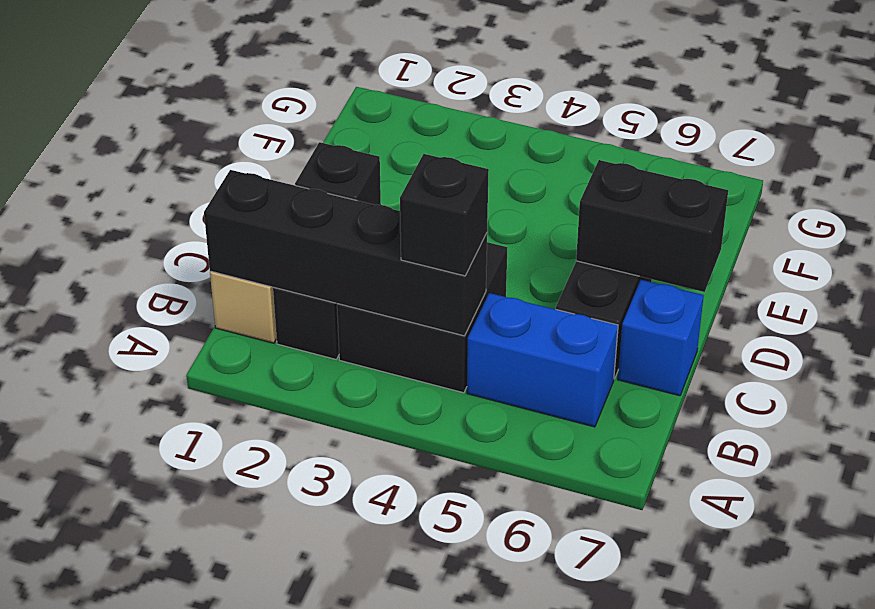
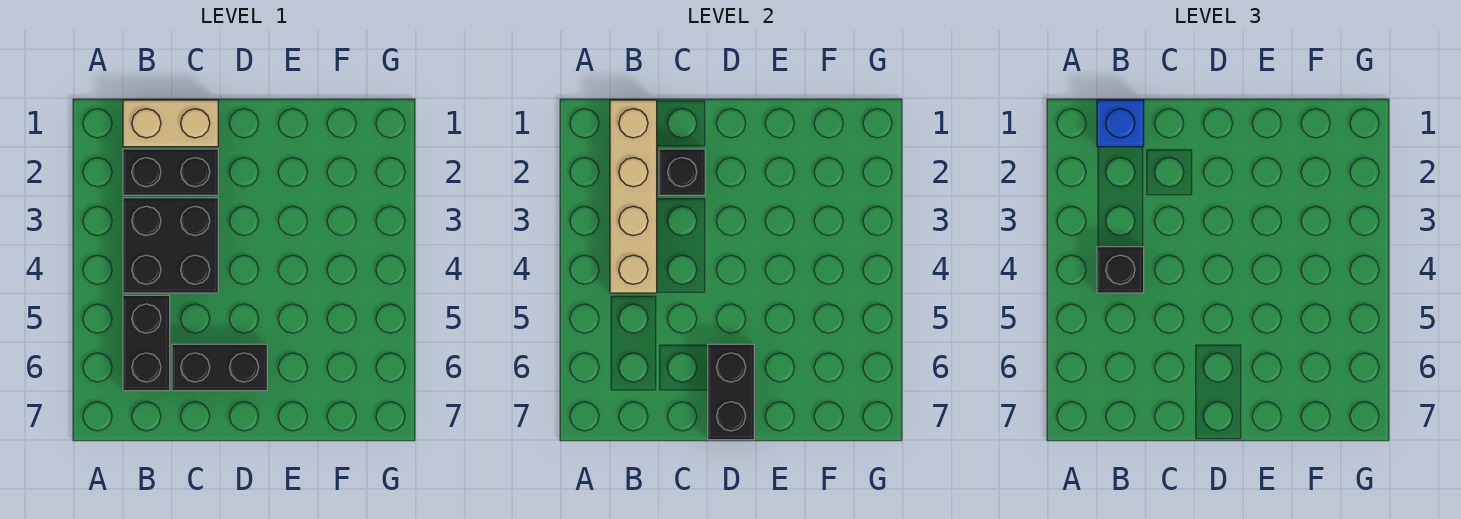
black 1x4 brick [204,170,487,336] -> tan 1x4 brick [610,100,657,293]
blue 1x2 brick [467,293,618,427] -> black 1x2 brick [123,295,170,391]
blue 1x1 brick [618,280,704,396] -> blue 1x1 brick moved to [1097,100,1144,147]

